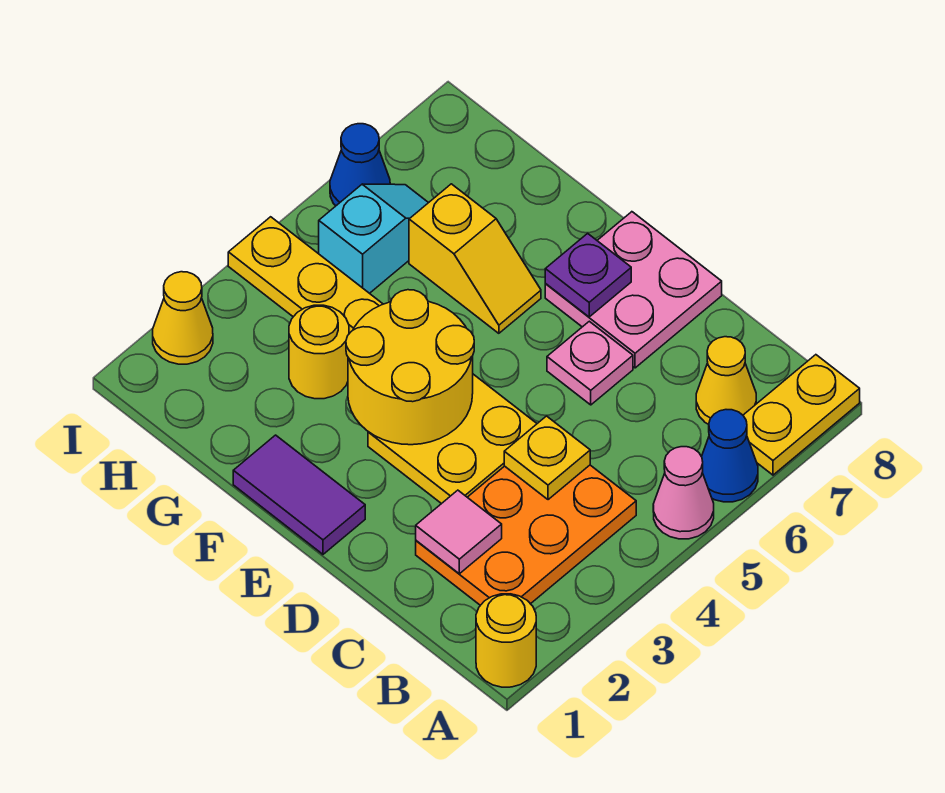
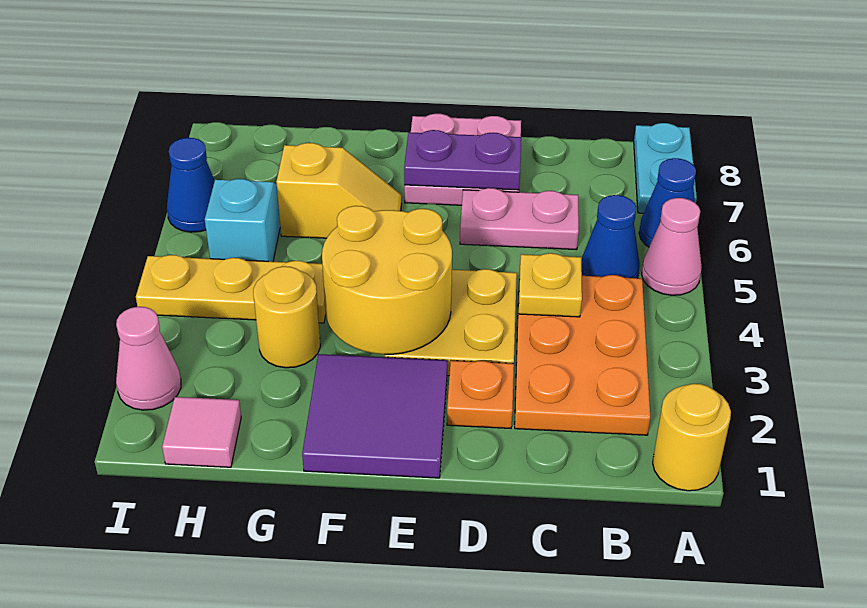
yellow 1x2 plate [743,355,860,475] -> cyan 1x2 plate [634,123,697,213]
none -> blue 1x1 cone [581,195,640,278]
yellow 1x1 cone [696,337,756,424] -> none
pink 1x1 tile [416,490,502,574] -> pink 1x1 tile moved to [162,397,241,467]
none -> orange 1x1 plate [447,361,514,428]
pink 1x1 plate [547,321,633,405] -> pink 1x2 plate [460,188,579,250]
purple 1x2 tile [233,435,365,554] -> purple 2x2 tile [302,354,447,478]
purple 1x1 plate [545,233,631,317] -> purple 1x2 plate [404,130,521,190]
yellow 1x1 cone [153,272,213,364] -> pink 1x1 cone [116,307,181,410]

